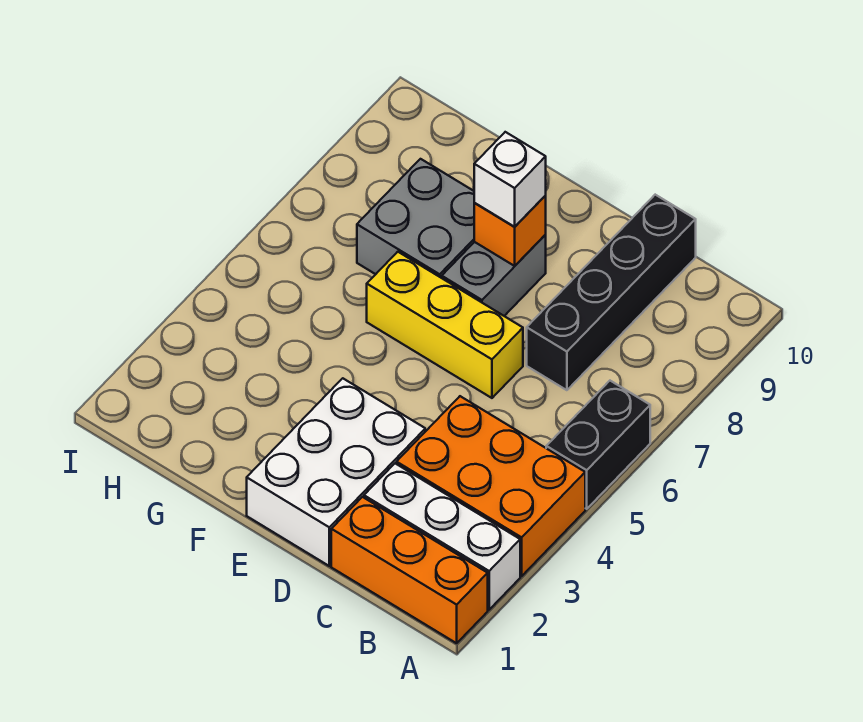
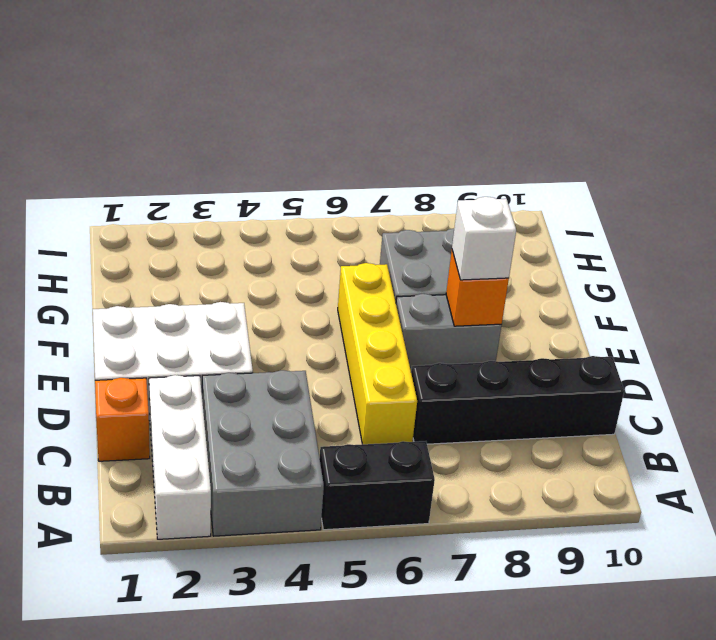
orange 1x3 brick [331,497,488,643] -> orange 1x1 brick [95,378,150,461]
orange 2x3 brick [397,396,585,576] -> grey 2x3 brick [202,370,324,536]
yellow 1x3 brick [367,252,523,398] -> yellow 1x4 brick [338,263,417,444]

